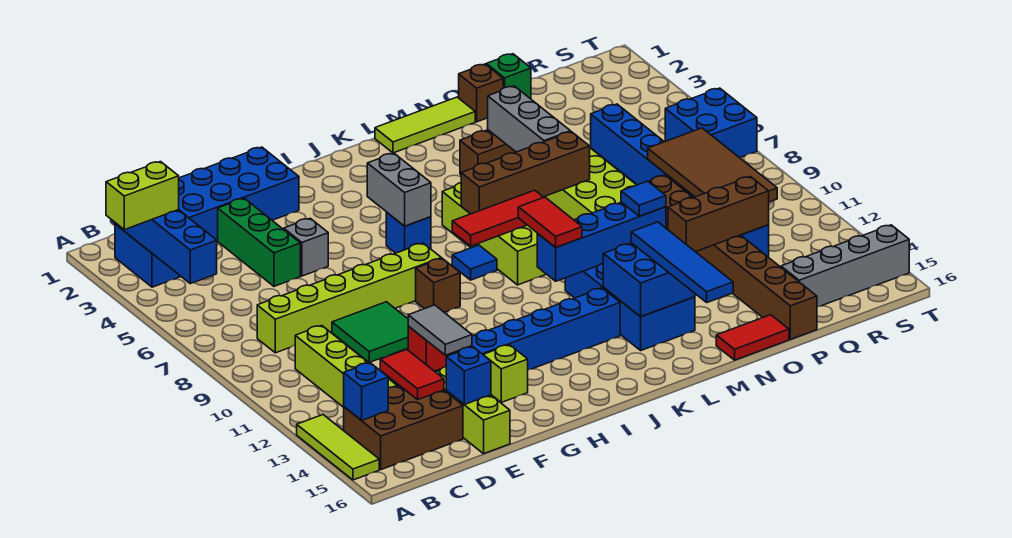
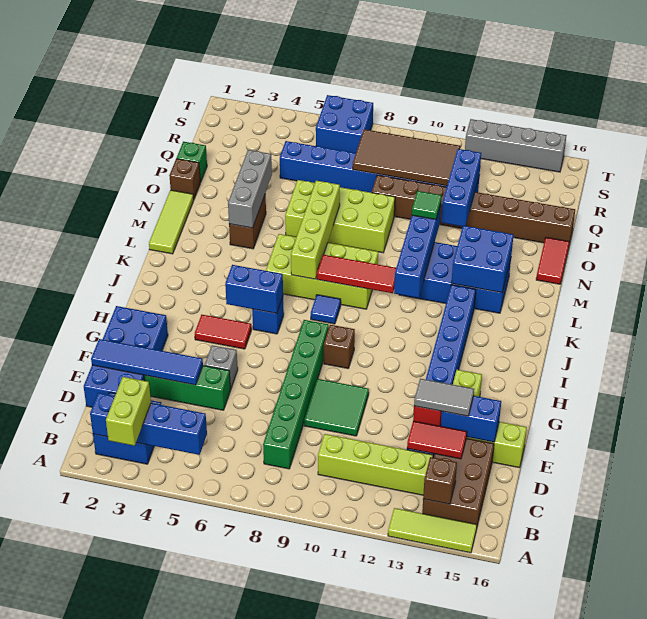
blue 1x1 brick [344,363,388,420] -> brown 1x1 brick [423,457,457,504]
lime 1x6 brick [257,243,441,353] -> green 1x6 brick [263,320,329,469]
blue 1x1 brick [446,347,491,405] -> blue 1x2 brick [441,396,501,442]
grey 1x2 brick [367,153,431,226] -> blue 1x2 brick [225,265,283,314]
red 1x3 tile [452,190,543,246] -> red 1x3 tile turned to [317,255,396,293]
brown 1x4 brick [461,132,590,214] -> lime 1x4 brick [291,181,340,279]
red 1x2 tile [518,197,582,247] -> red 1x2 tile moved to [195,315,251,349]
blue 1x4 tile [631,222,733,302] -> blue 1x4 tile moved to [91,339,203,385]
grey 1x3 brick [488,86,571,152] -> grey 1x3 brick turned to [228,150,272,228]
blue 1x1 tile [621,181,666,216] -> green 1x1 tile [412,191,442,220]
brown 1x3 brick [668,177,769,252] -> blue 1x3 brick [441,149,481,226]
grey 1x4 brick [781,225,909,307] -> grey 1x4 brick turned to [465,119,566,172]

